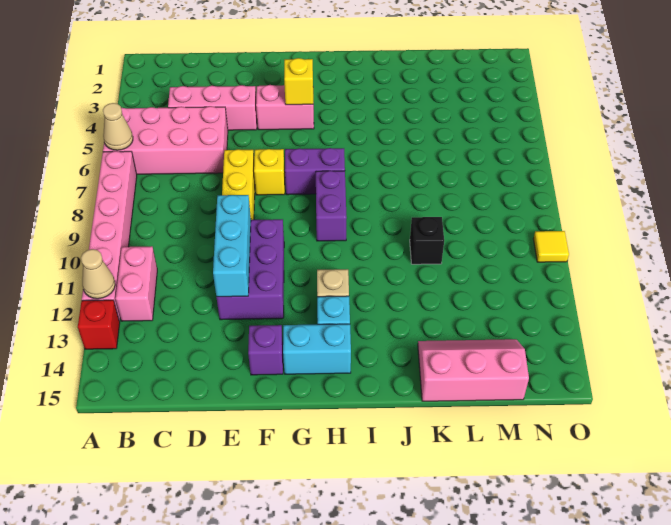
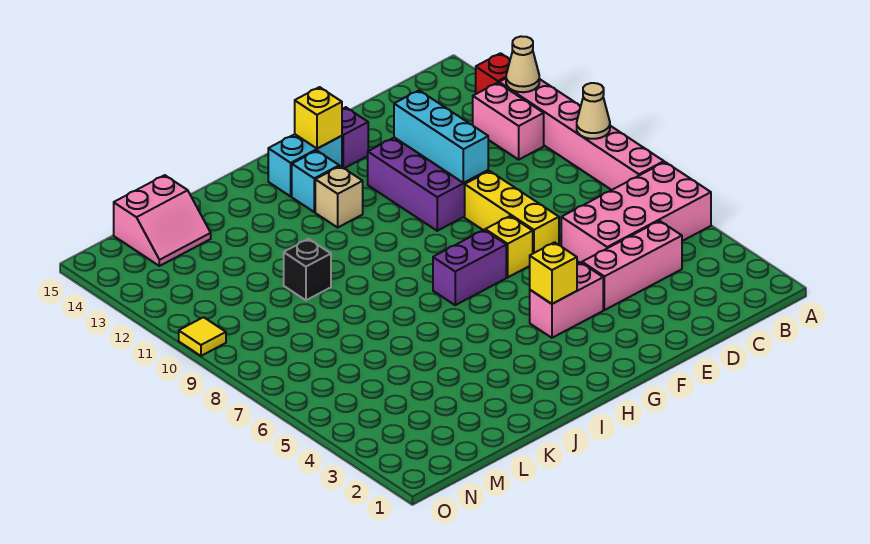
tan 1x1 cone [103,103,133,150] -> tan 1x1 cone moved to [577,83,610,139]
none -> yellow 1x1 brick [295,87,342,149]
purple 1x2 brick [316,171,347,241] -> none
pink 2x3 slope [418,339,529,401] -> pink 2x2 slope [114,175,211,266]

